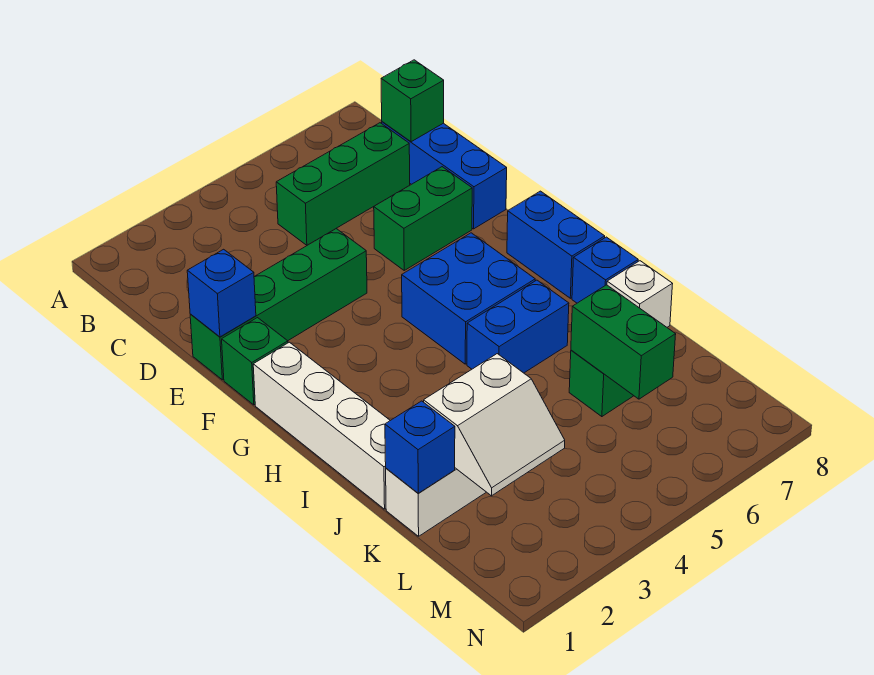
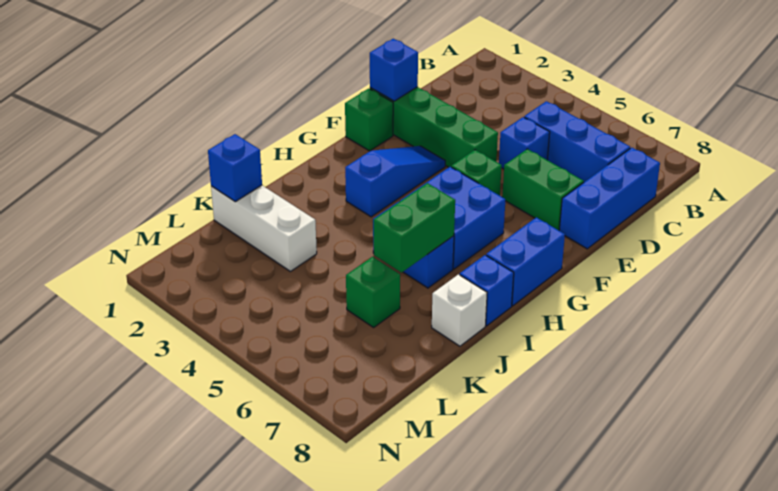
green 1x3 brick [276,123,410,245] -> blue 1x3 brick [524,101,630,182]
green 1x1 brick [381,60,444,142] -> green 1x1 brick moved to [451,150,502,196]
none -> blue 1x1 brick [499,117,550,169]
none -> blue 1x3 slope [345,146,445,217]
white 1x4 brick [253,342,390,509] -> none
white 2x2 slope [424,354,565,496] -> none
green 1x2 brick [571,285,676,399] -> green 1x2 brick moved to [374,183,455,273]

